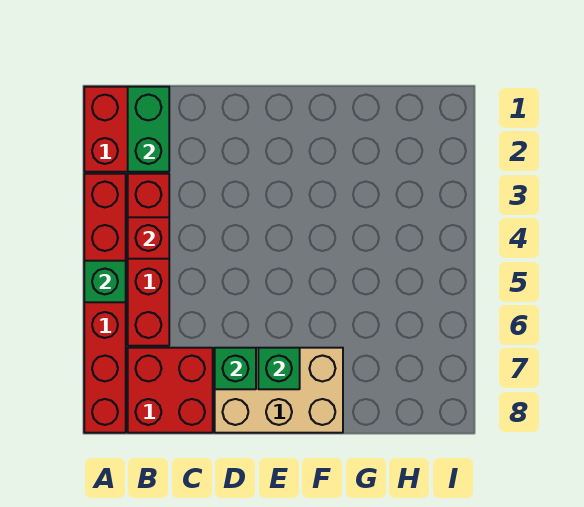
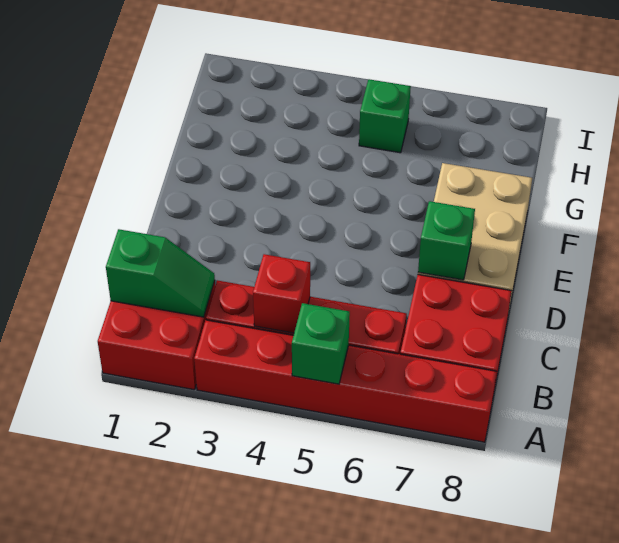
green 1x2 brick [128,87,169,172] -> green 1x2 slope [106,229,215,317]
green 1x1 brick [258,348,300,389] -> green 1x1 brick moved to [359,79,411,153]

